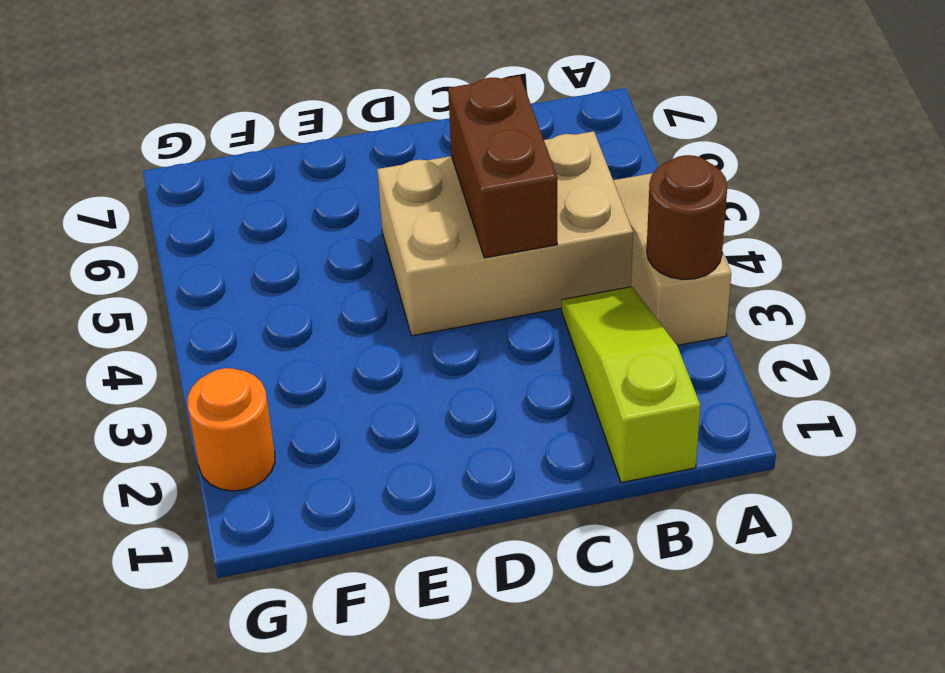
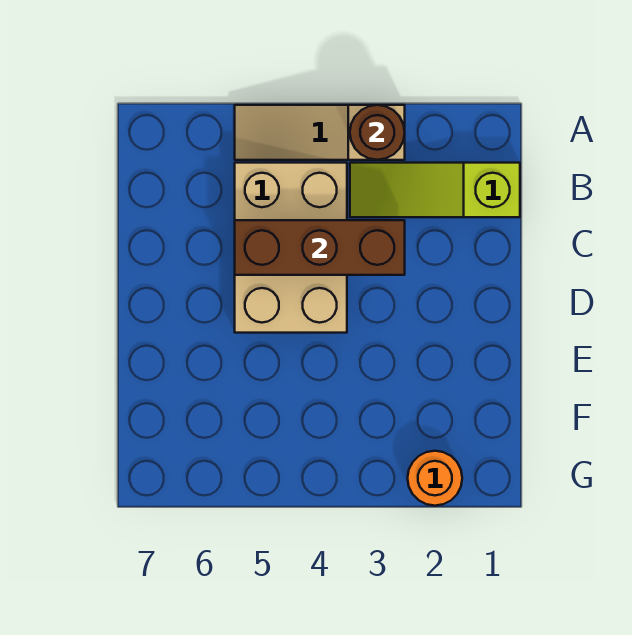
brown 1x2 brick [448,76,557,258] -> brown 1x3 brick [235,220,405,275]

